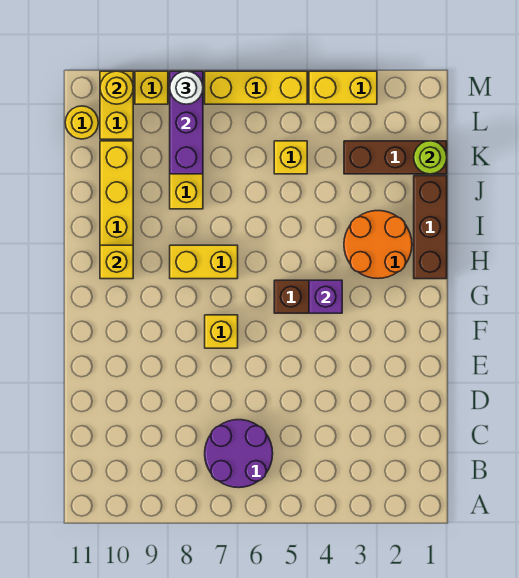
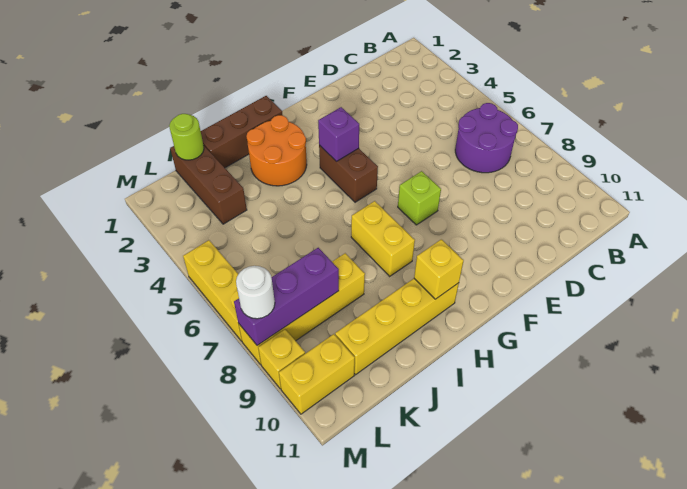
yellow 1x1 brick [205,315,238,348] -> lime 1x1 brick [398,171,441,225]
yellow 1x1 brick [274,141,307,174] -> none
yellow 1x1 round brick [65,106,98,139] -> none
yellow 1x2 brick [309,71,377,104] -> none
yellow 1x1 round brick [100,71,133,104] -> none

